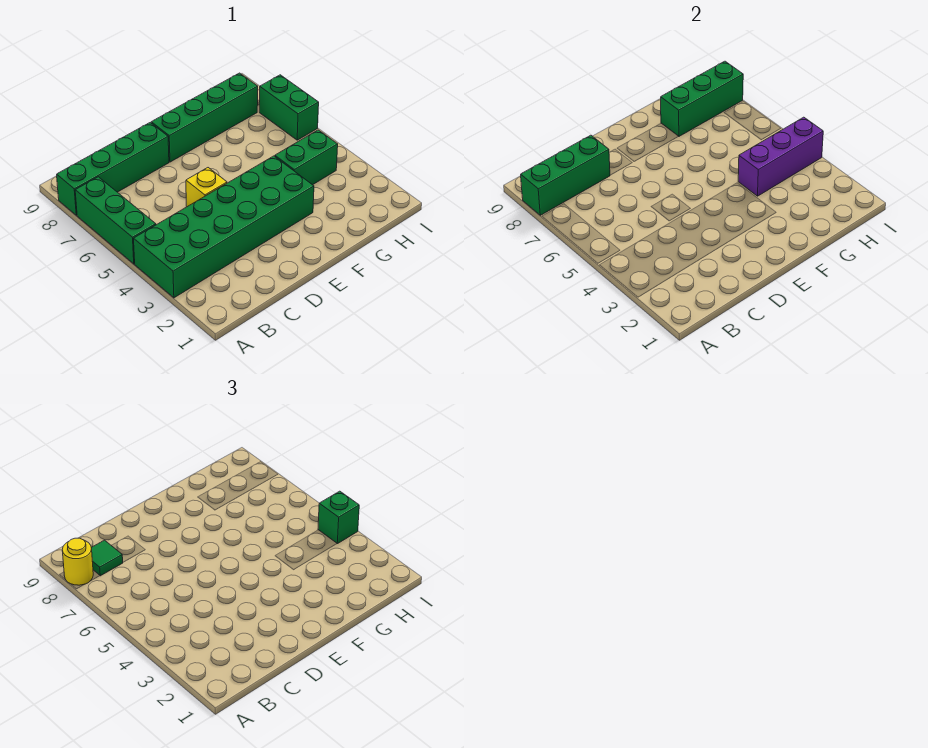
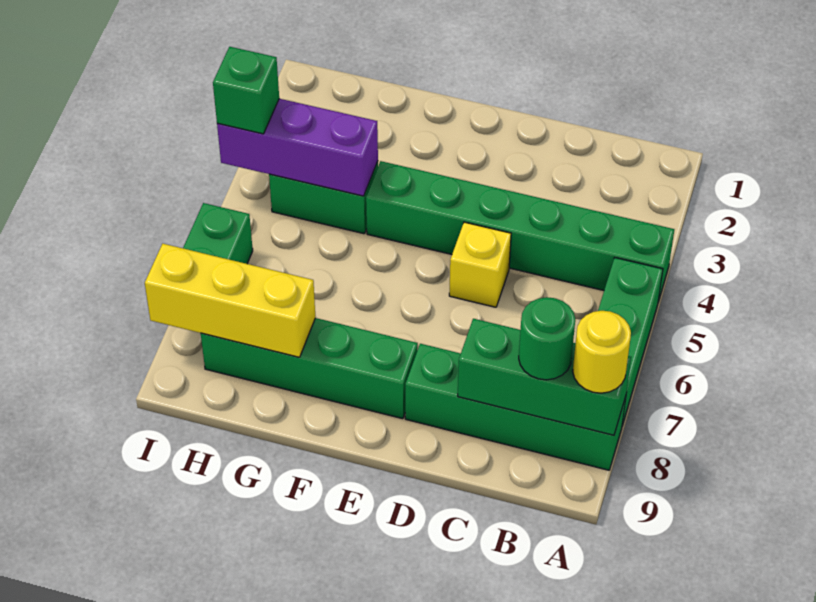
green 2x6 brick [134,156,314,298] -> green 1x6 brick [366,161,674,302]
green 1x1 tile [91,540,123,576] -> green 1x1 round brick [519,297,575,380]
green 1x3 brick [661,61,743,137] -> yellow 1x3 brick [145,244,315,357]

